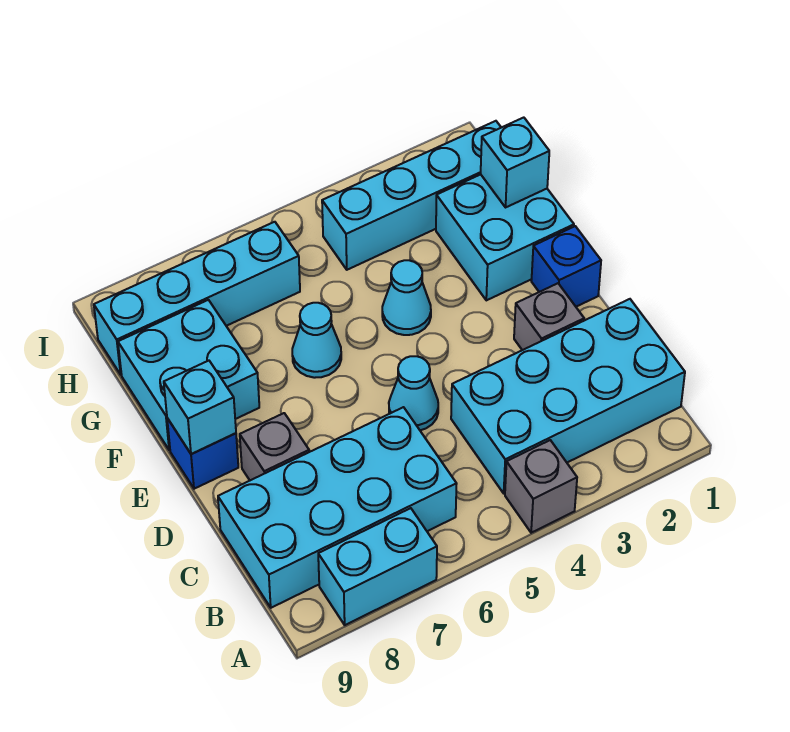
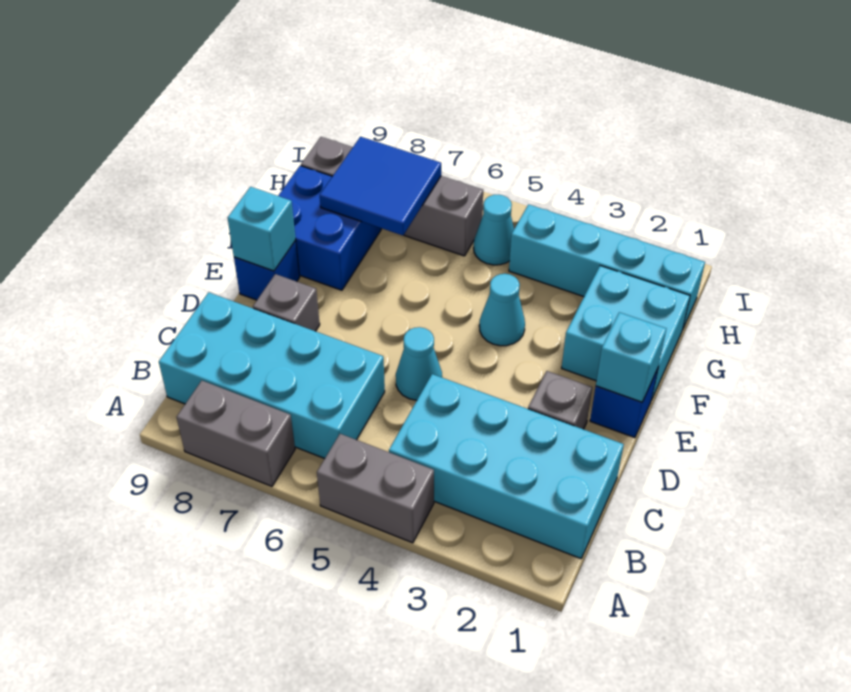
grey 1x1 brick [505,440,577,533] -> grey 1x2 brick [317,434,434,543]
cyan 1x2 brick [318,508,437,625] -> grey 1x2 brick [177,381,295,486]
cyan 1x1 cone [292,303,341,378] -> cyan 1x1 cone moved to [474,195,514,265]
cyan 2x2 brick [118,300,259,450] -> blue 2x2 brick [278,166,381,290]
cyan 1x1 brick [481,118,549,207] -> cyan 1x1 brick moved to [596,312,666,402]
none -> blue 2x2 tile [320,137,441,235]
cyan 1x4 brick [94,222,300,375] -> grey 1x4 brick [301,137,483,256]

